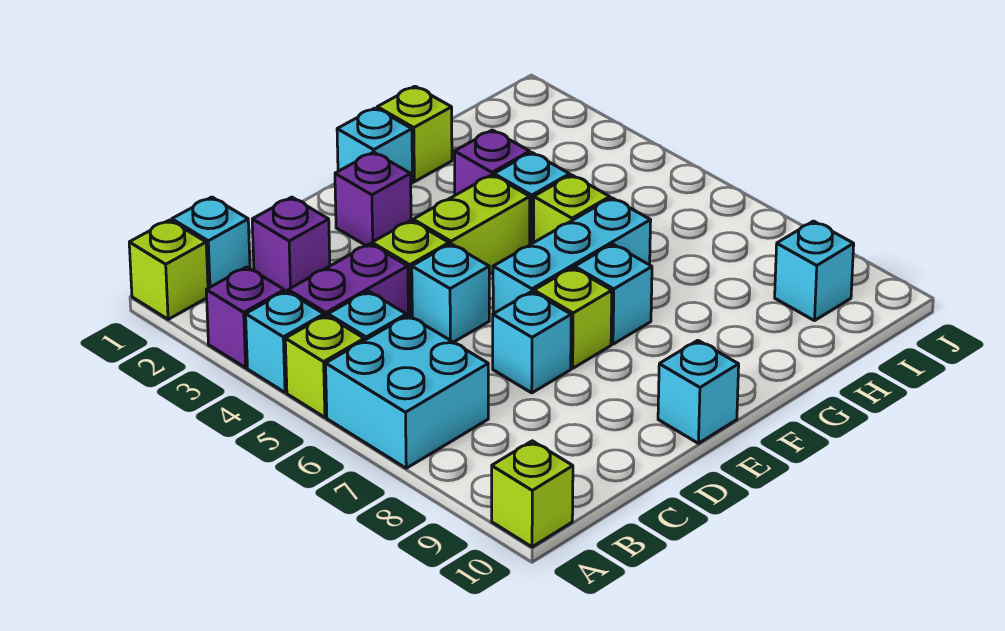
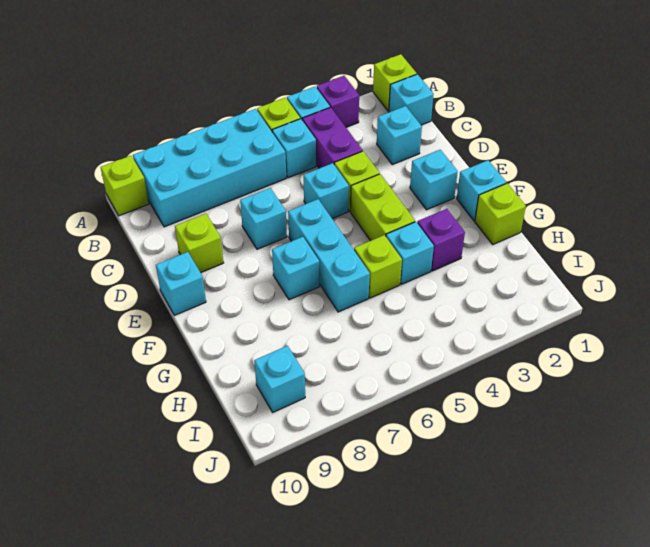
cyan 2x2 brick [326,315,488,468] -> cyan 2x4 brick [133,109,286,227]
purple 1x1 brick [252,197,330,292] -> cyan 1x1 brick [377,106,422,165]
purple 1x1 brick [335,152,411,245] -> cyan 1x1 brick [410,150,458,210]
lime 1x1 brick [534,268,612,368] -> lime 1x1 brick moved to [175,214,223,273]

